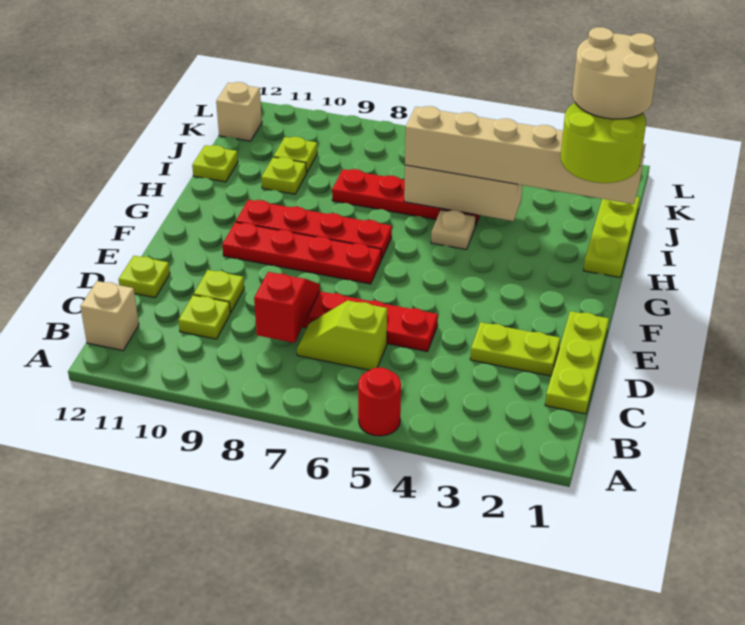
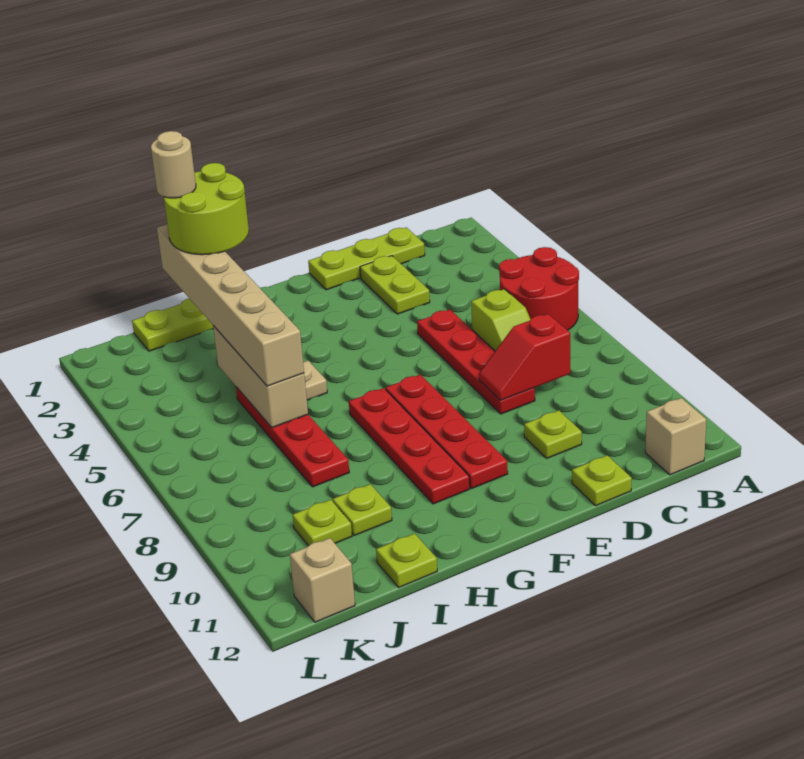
red 1x1 round brick [358,368,401,436] -> red 2x2 round brick [499,247,579,330]
lime 1x1 plate [179,295,230,339] -> none
tan 2x2 round brick [572,27,659,119] -> tan 1x1 round brick [151,131,196,198]

